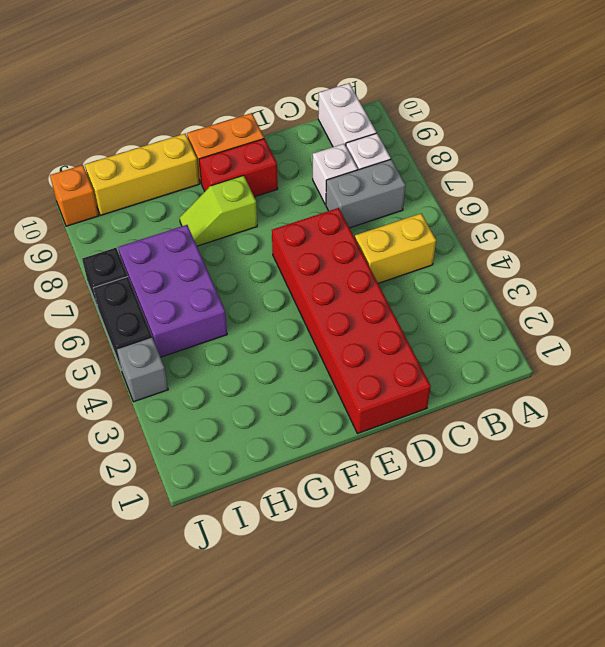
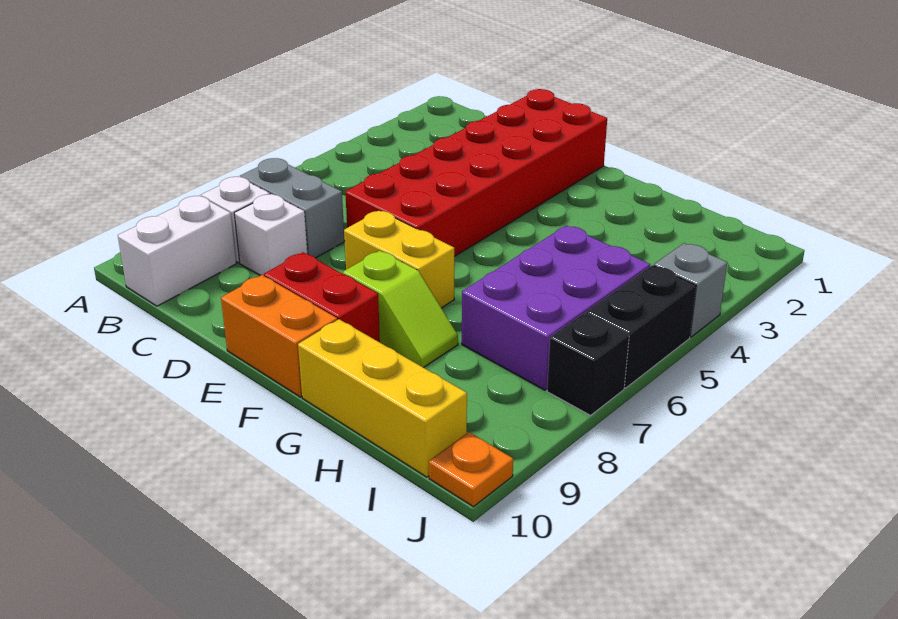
yellow 1x2 brick [355,213,436,283] -> yellow 1x2 brick moved to [344,210,454,308]
orange 1x1 brick [50,165,99,226] -> orange 1x1 plate [429,432,513,507]

